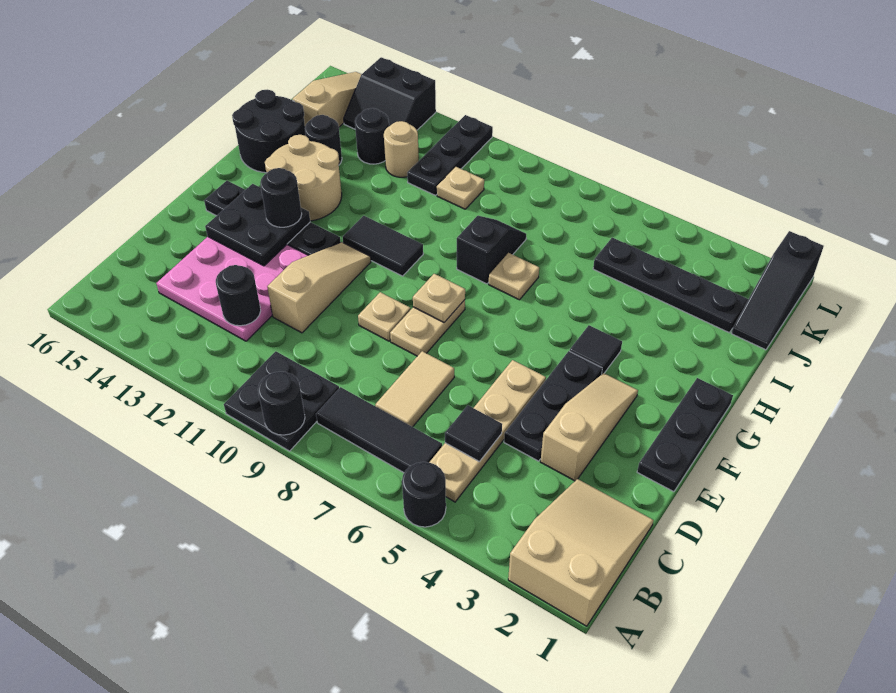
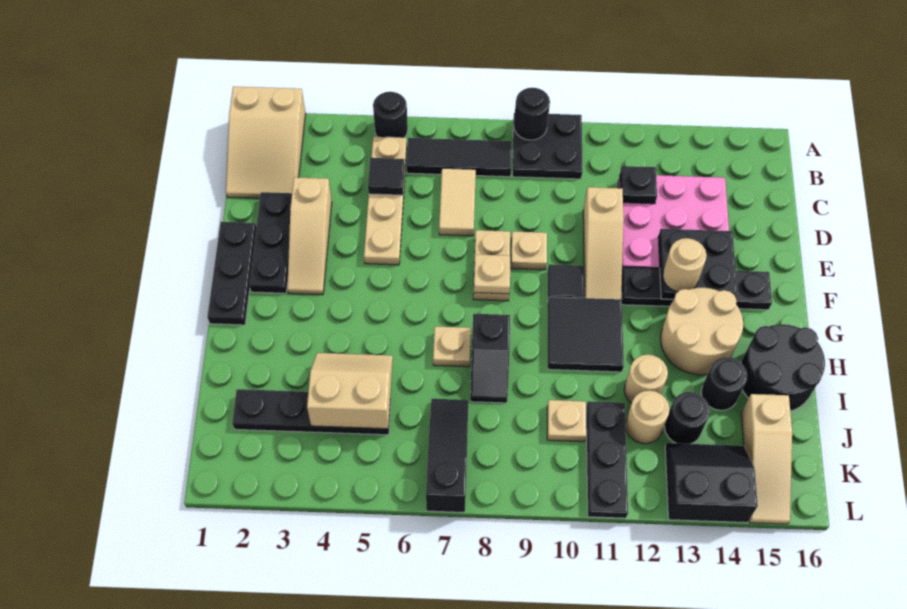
black 1x1 round brick [216,265,261,326] -> black 1x1 plate [620,166,657,204]
black 1x3 plate [504,351,602,461] -> black 1x3 plate moved to [249,192,292,293]
black 1x1 round brick [260,168,302,227] -> tan 1x1 round brick [663,238,707,292]
black 1x1 tile [570,325,622,374] -> black 1x1 tile moved to [548,264,584,298]
black 1x2 tile [343,216,423,276] -> black 2x2 tile [548,297,624,372]
none -> tan 2x2 slope [307,353,393,429]
none -> tan 1x1 round brick [624,355,668,403]
black 1x3 slope [731,231,824,350] -> black 1x3 slope moved to [426,399,468,512]

